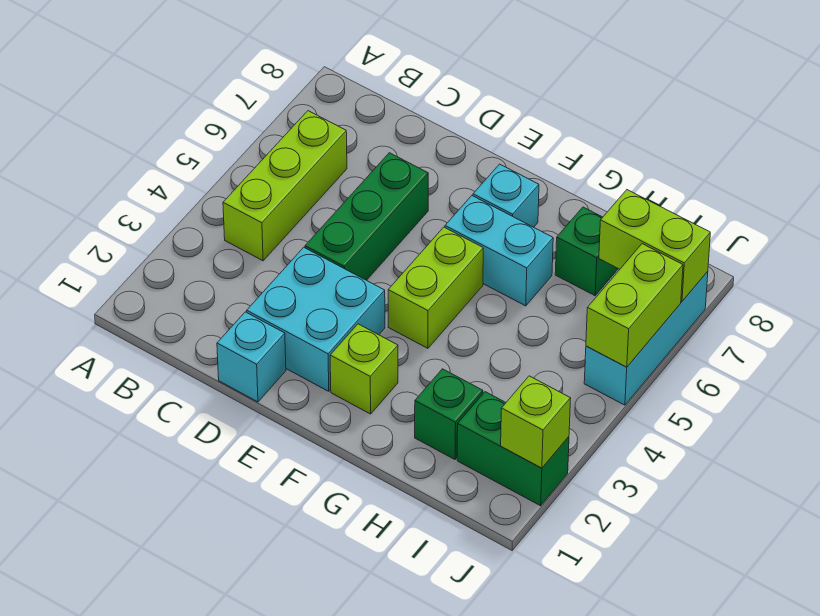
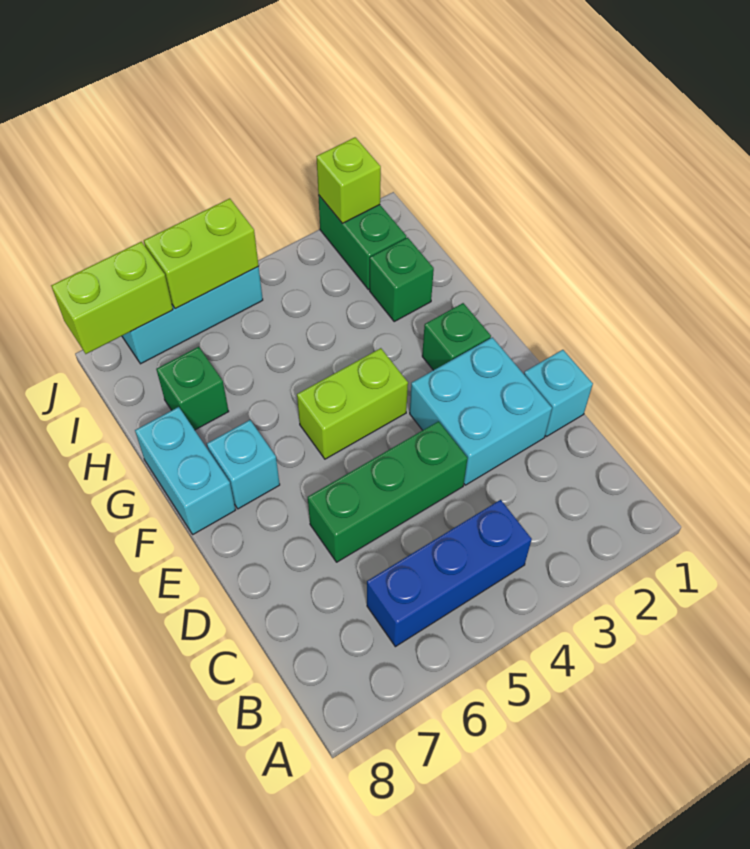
lime 1x3 brick [223,111,347,261] -> blue 1x3 brick [367,500,532,647]
lime 1x1 brick [330,324,398,414] -> green 1x1 brick [422,303,491,370]
cyan 1x2 brick [445,196,553,306] -> cyan 1x2 brick moved to [135,407,235,534]
lime 1x2 brick [599,190,710,301] -> lime 1x2 brick turned to [51,242,173,354]

